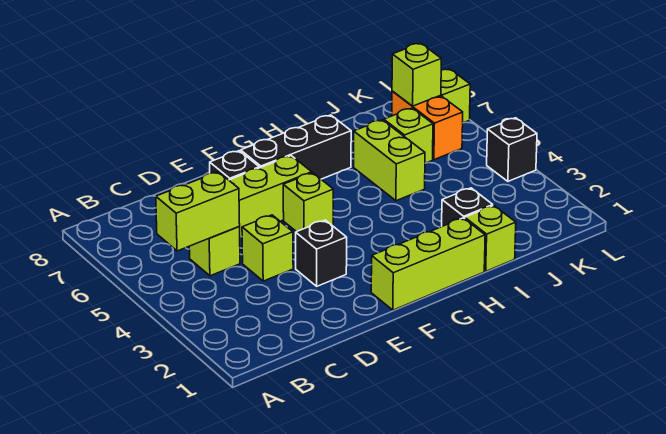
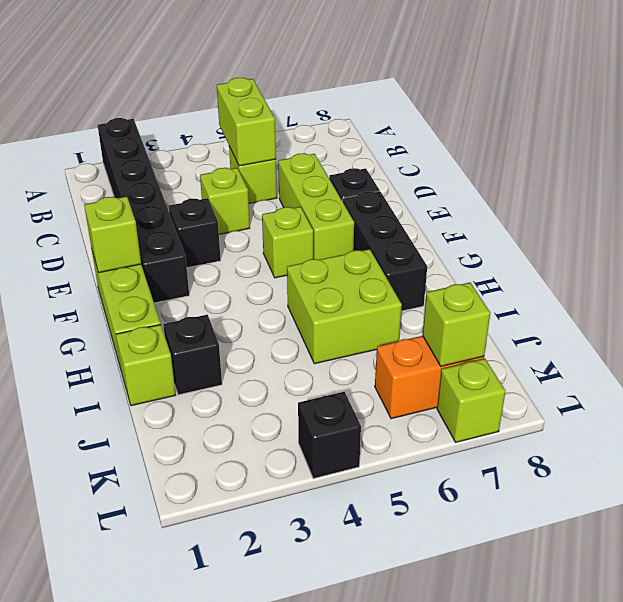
none -> black 1x6 brick [98,118,189,303]
lime 1x2 brick [354,120,425,201] -> lime 2x2 brick [287,249,402,364]
lime 1x1 brick [384,108,433,163] -> lime 1x1 brick moved to [84,196,141,273]

